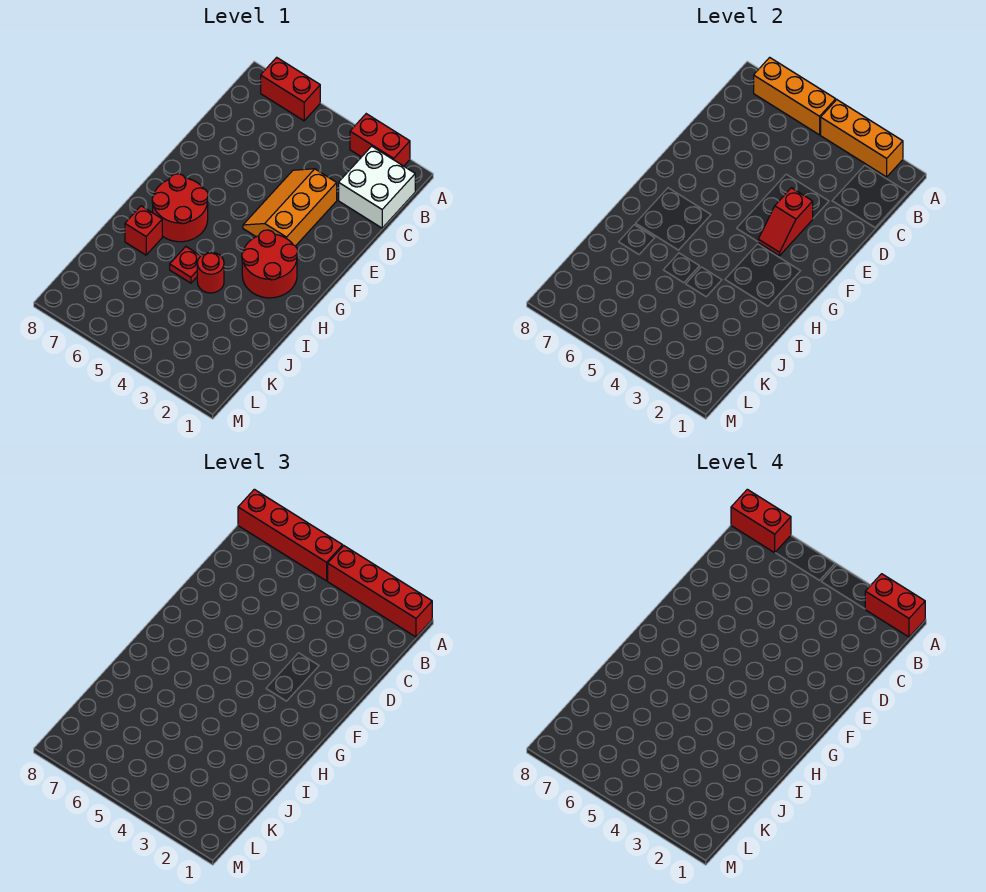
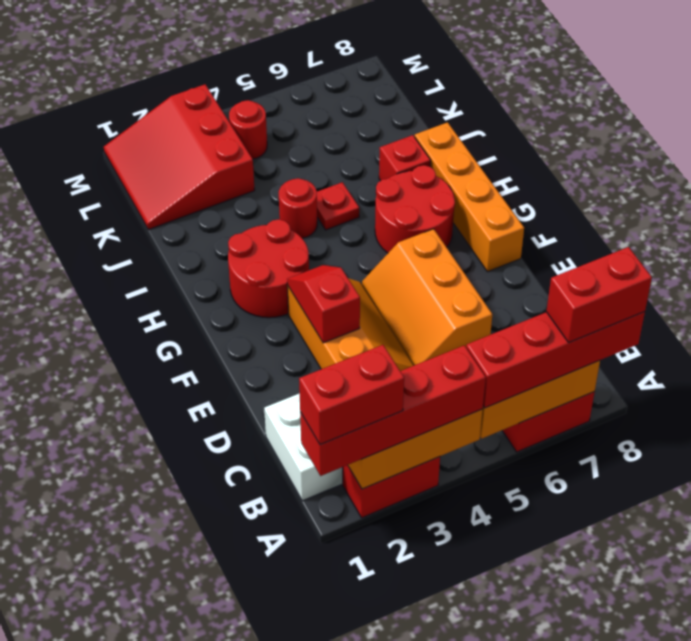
none -> orange 2x3 slope [362,229,492,365]
none -> orange 1x4 brick [415,122,524,272]
none -> red 3x3 slope [104,84,255,230]
none -> red 1x1 round brick [229,100,267,159]

